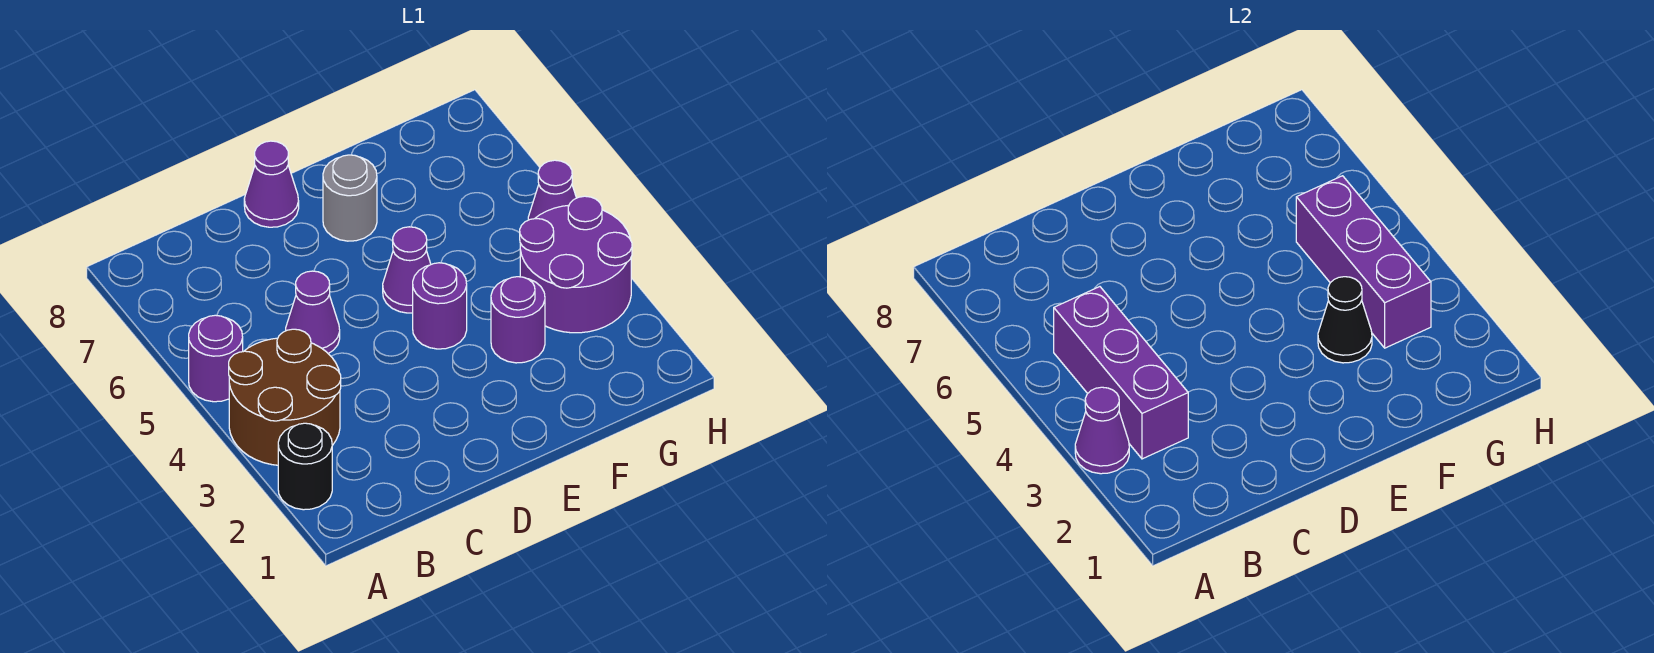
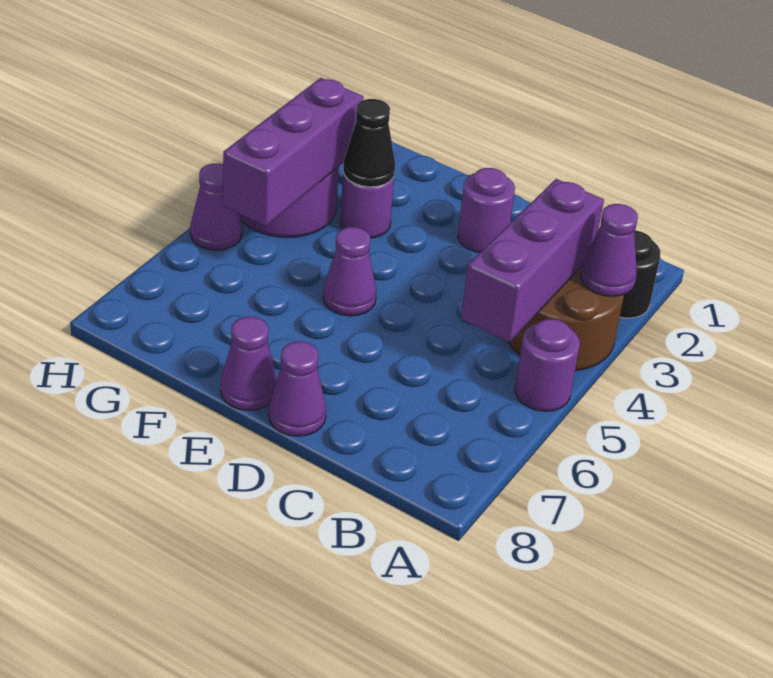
purple 1x1 cone [286,271,340,353] -> purple 1x1 cone moved to [221,317,277,410]
purple 1x1 round brick [413,263,467,349] -> purple 1x1 round brick moved to [458,168,515,253]
grey 1x1 round brick [323,155,377,241] -> none

